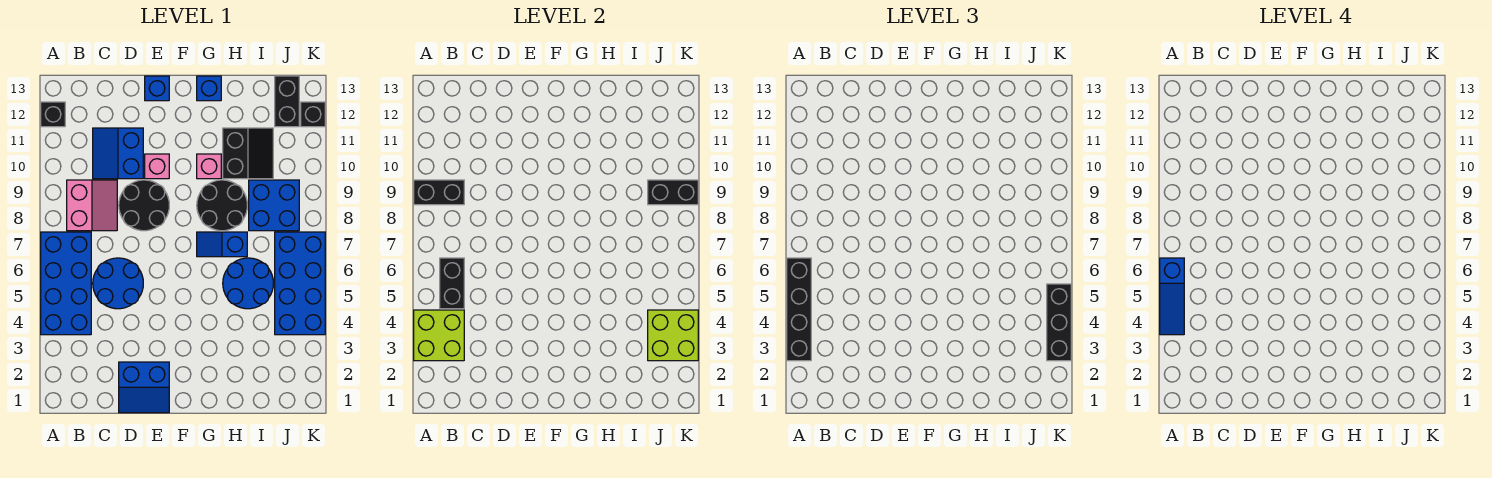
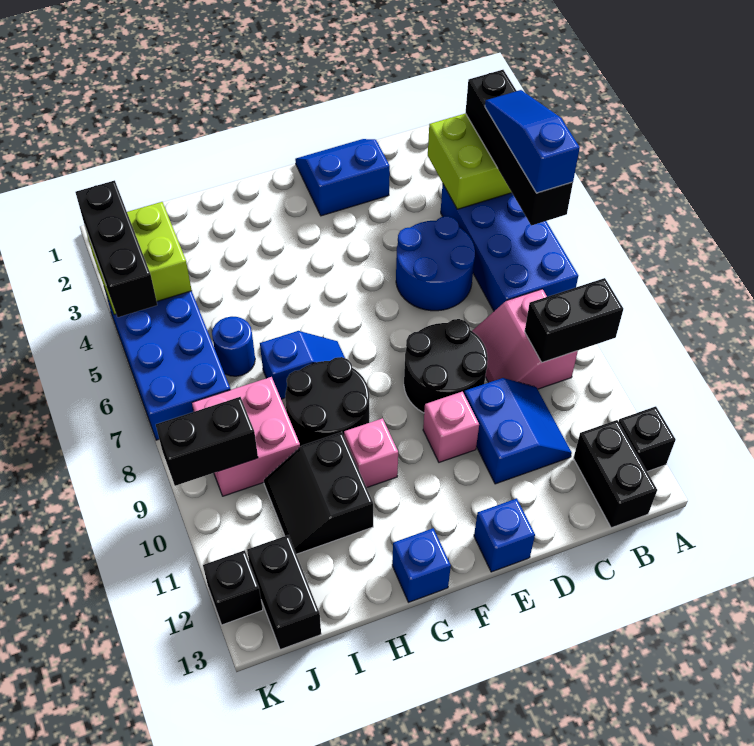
black 1x2 brick [440,258,464,309] -> black 1x2 brick moved to [574,420,657,528]
blue 2x2 round brick [223,258,273,309] -> blue 1x1 round brick [212,317,255,376]
blue 2x2 brick [249,180,299,231] -> pink 2x2 brick [192,377,300,496]

